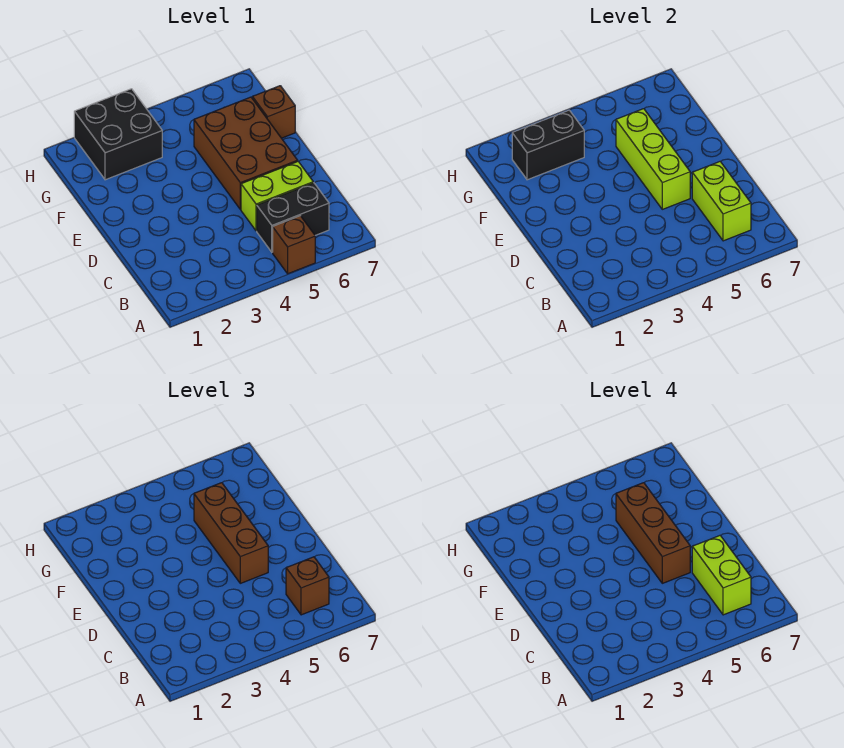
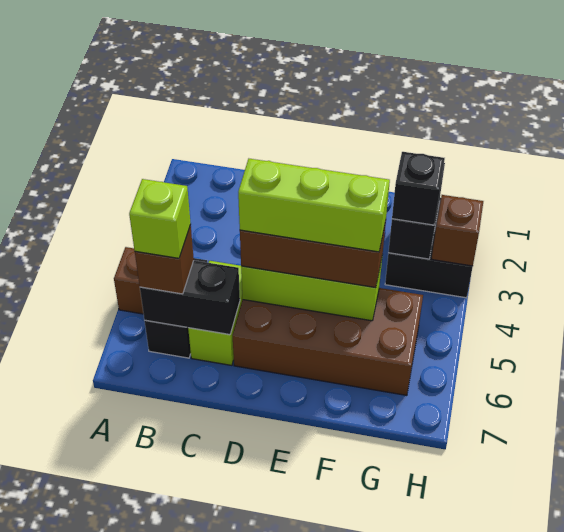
lime 1x2 brick [692,162,751,241] -> black 1x2 brick [140,261,240,335]
lime 1x2 brick [692,536,751,615] -> lime 1x1 brick [129,179,191,258]
brown 2x3 brick [194,97,298,209] -> brown 2x4 brick [233,288,423,395]
brown 1x3 brick [616,483,690,583] -> lime 1x3 brick [238,159,390,252]
brown 1x1 brick [252,86,295,138] -> brown 1x1 brick moved to [432,195,483,266]
none -> black 1x1 brick [392,152,445,225]

